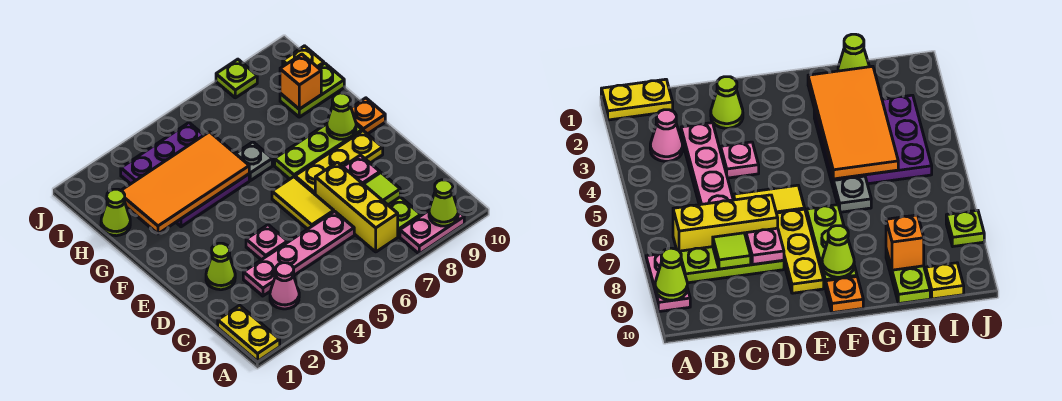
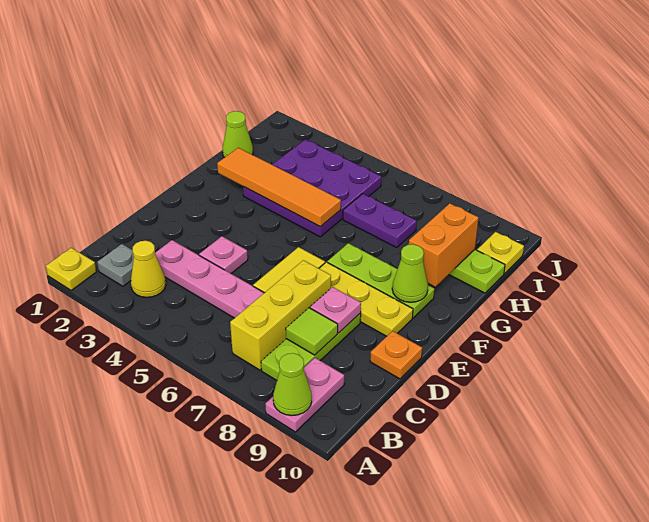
yellow 1x2 plate [218,305,280,361] -> yellow 1x1 plate [46,248,96,290]
pink 1x2 plate [400,211,464,254] -> pink 1x2 plate turned to [266,358,344,432]
pink 1x1 cone [270,263,299,309] -> yellow 1x1 cone [131,241,166,297]
lime 1x1 cone [206,243,235,290] -> none
orange 1x1 plate [351,98,385,134] -> orange 1x1 plate moved to [370,331,422,379]
orange 2x4 tile [121,132,249,234] -> orange 1x4 tile [217,148,341,227]
grey 1x1 plate [235,142,272,181] -> grey 1x1 plate moved to [97,244,134,286]
none -> purple 1x2 plate [343,194,417,247]
orange 1x1 brick [280,54,321,109] -> orange 1x2 brick [409,203,479,287]
lime 1x1 plate [216,59,257,98] -> none

